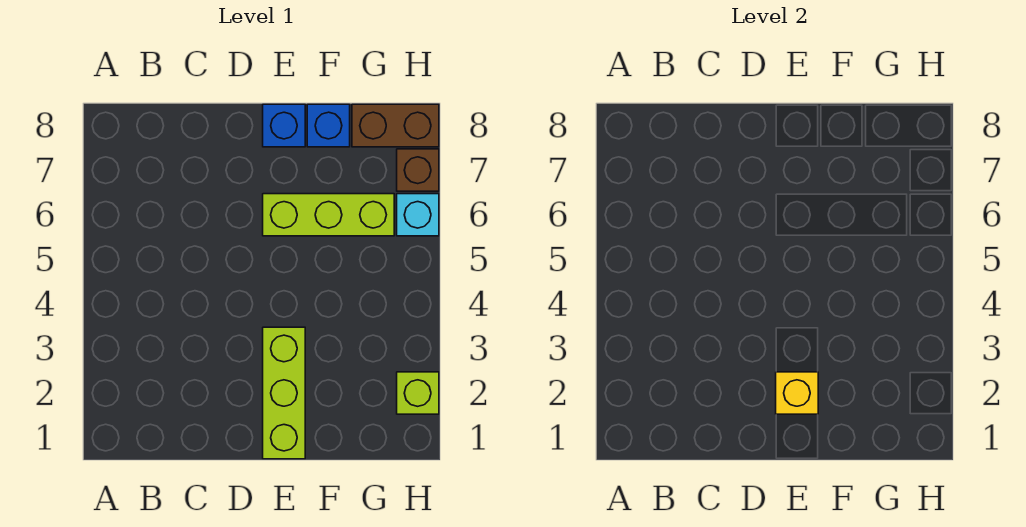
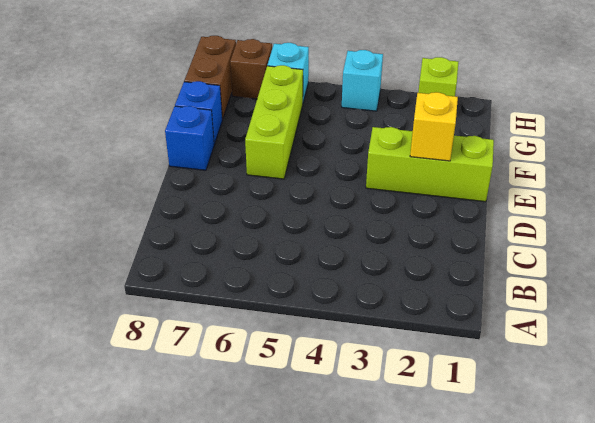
none -> cyan 1x1 brick [342,50,383,111]

